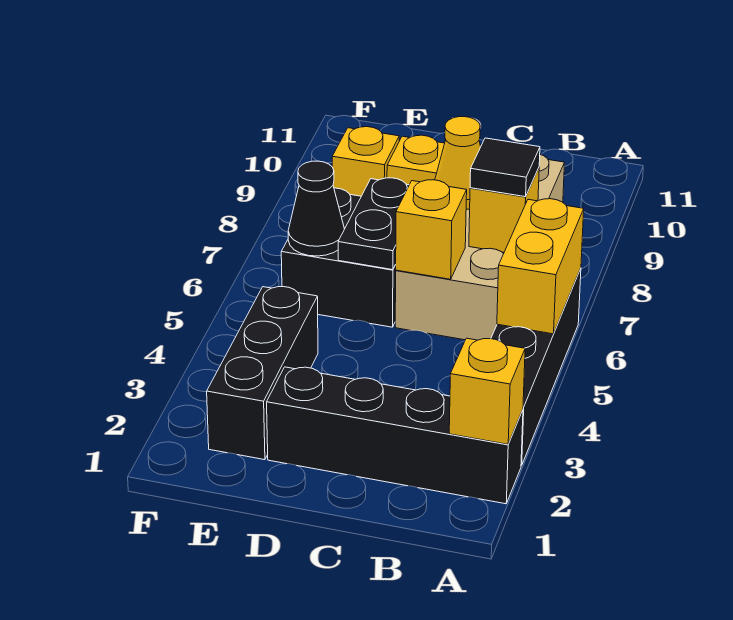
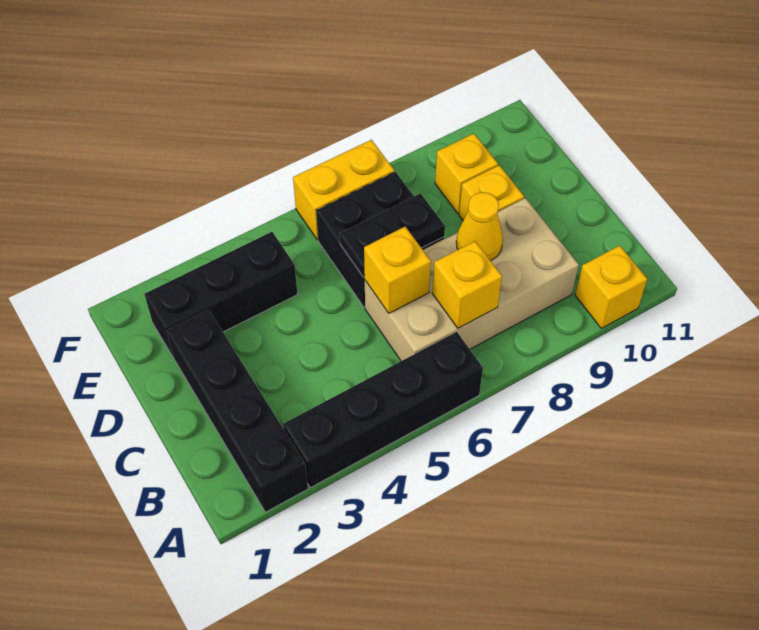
yellow 1x1 brick [449,338,525,444] -> yellow 1x1 brick moved to [575,246,647,328]
yellow 1x2 brick [497,199,584,334] -> yellow 1x2 brick moved to [293,140,394,240]
black 1x1 tile [470,138,540,197] -> none
black 1x1 cone [288,161,344,256] -> none

